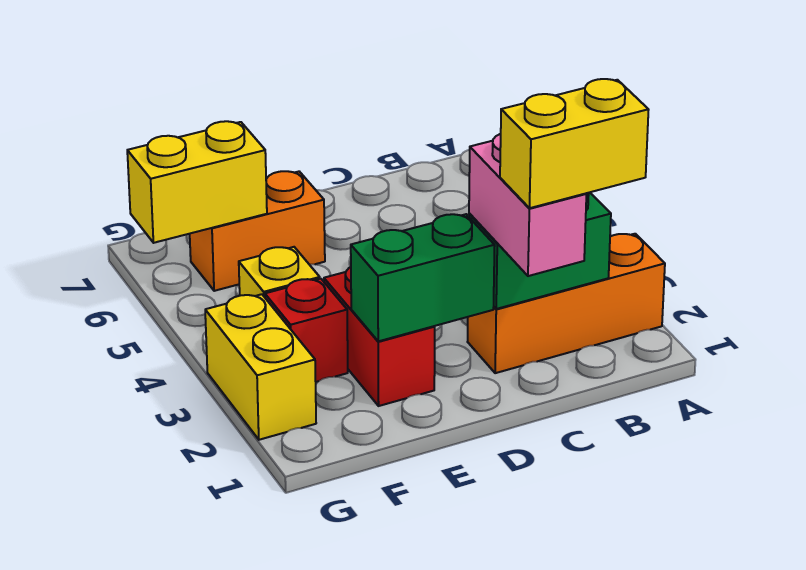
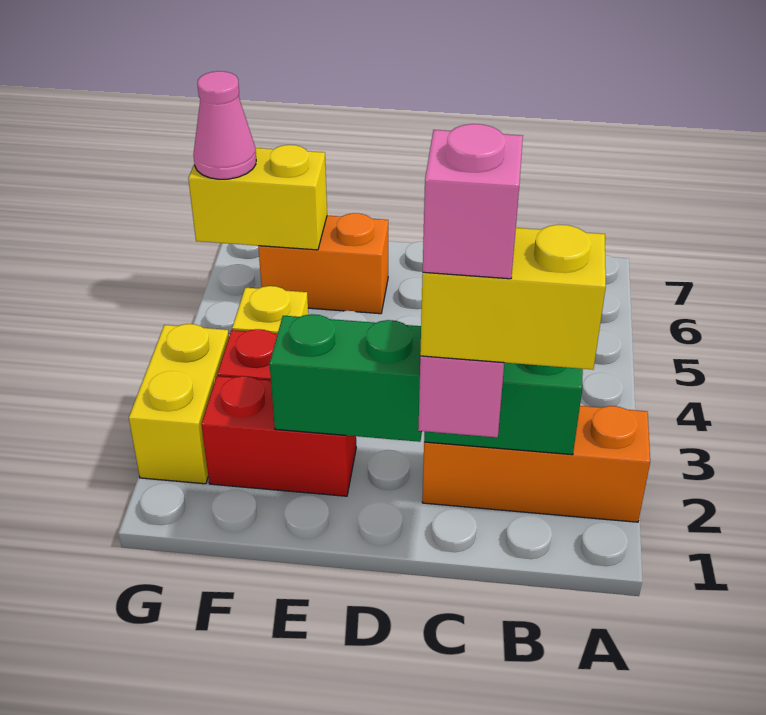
none -> pink 1x1 brick [423,124,523,279]
red 1x2 brick [324,267,435,406] -> red 1x2 brick turned to [201,376,356,496]
none -> pink 1x1 cone [193,71,256,179]

